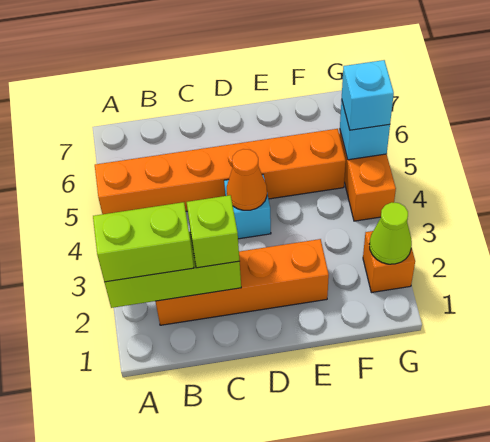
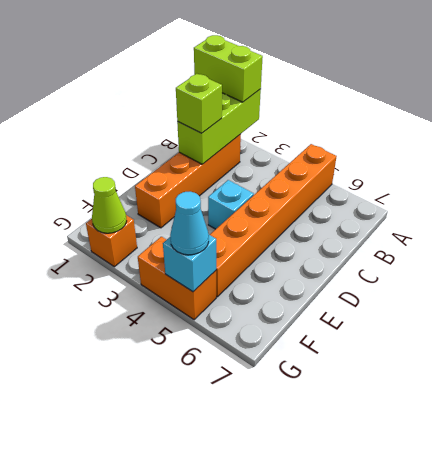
lime 1x2 brick [93,202,194,282] -> lime 1x2 brick turned to [194,35,263,102]
orange 1x1 cone [227,149,267,210] -> none
cyan 1x1 brick [342,60,394,130] -> cyan 1x1 cone [170,192,209,255]

